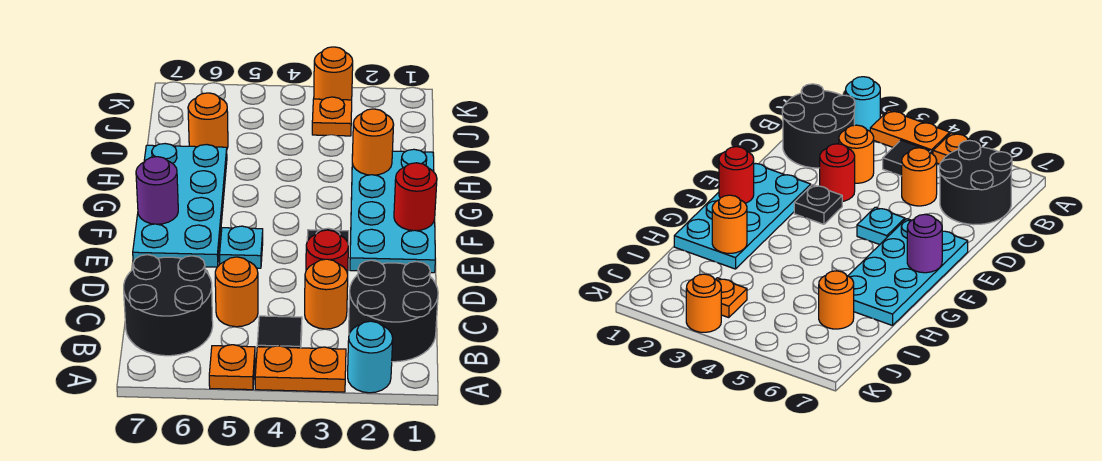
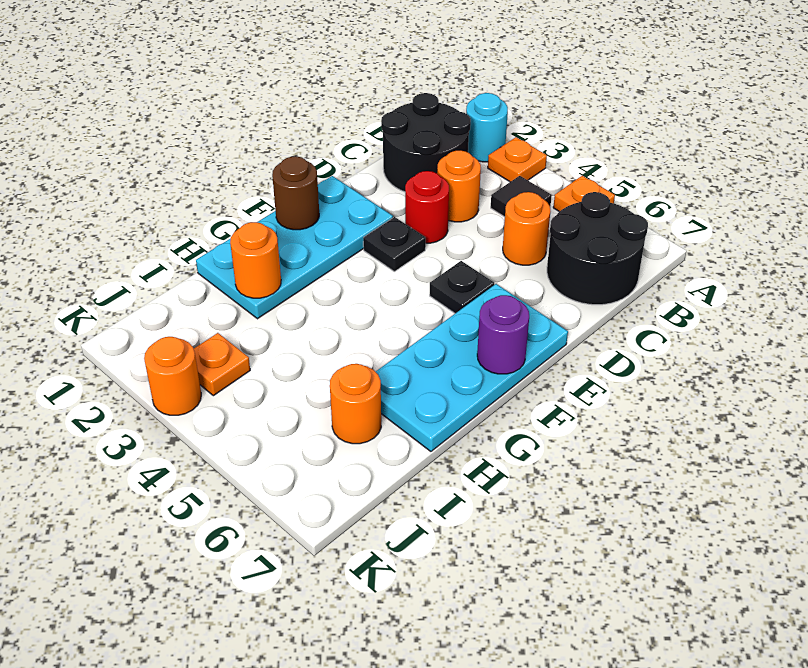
orange 1x2 plate [255,346,346,392] -> orange 1x1 plate [488,137,547,182]
cyan 1x1 plate [220,226,263,268] -> black 1x1 plate [430,261,494,313]
red 1x1 round brick [394,163,437,231] -> brown 1x1 round brick [272,156,319,230]

